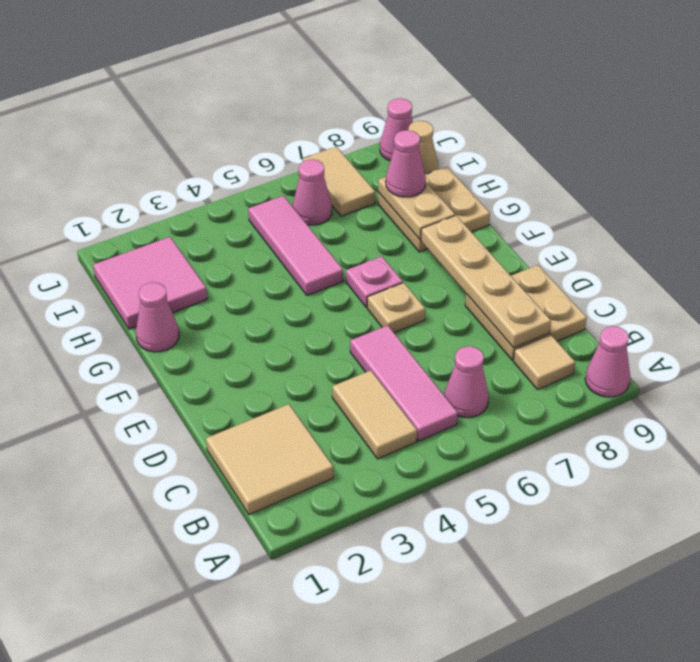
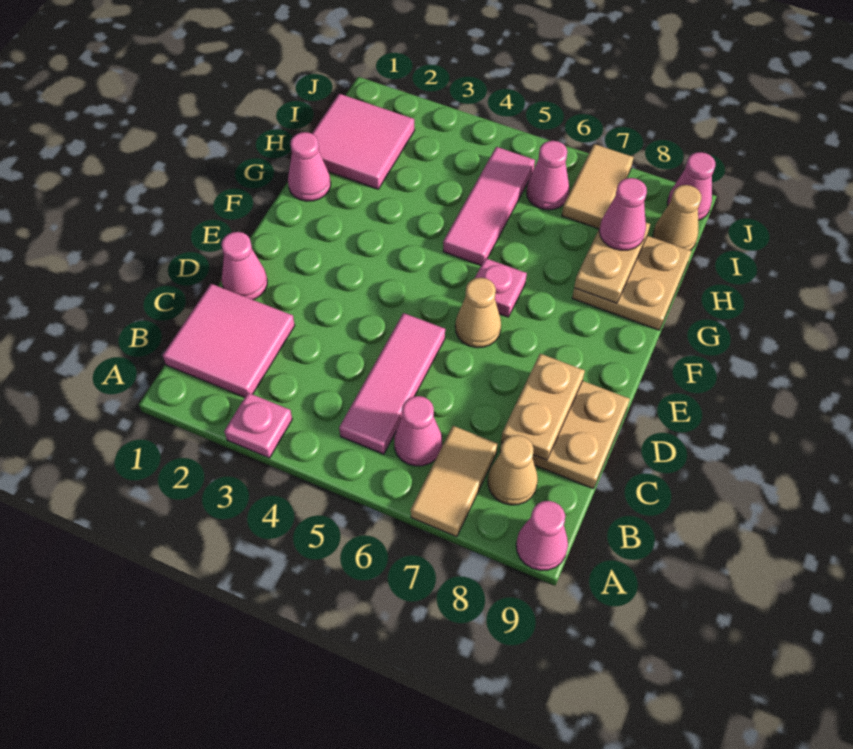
none -> pink 1x1 plate [224,393,292,458]
tan 2x2 tile [206,404,333,515] -> pink 2x2 tile [163,284,295,397]
tan 1x2 tile [332,370,417,459] -> tan 1x2 tile moved to [411,426,498,537]
tan 1x1 tile [513,335,575,390] -> tan 1x1 cone [488,435,538,505]
tan 1x4 plate [421,215,551,348] -> tan 1x2 plate [501,354,585,460]
none -> pink 1x1 cone [221,232,267,300]
tan 1x1 plate [367,283,425,333] -> tan 1x1 cone [455,278,501,348]

